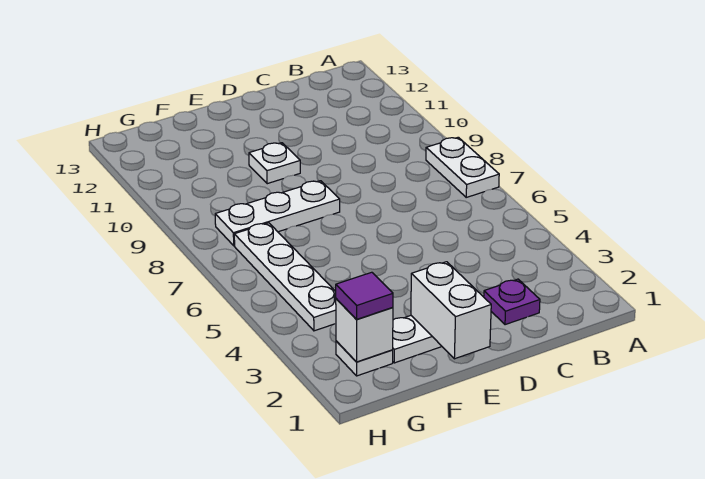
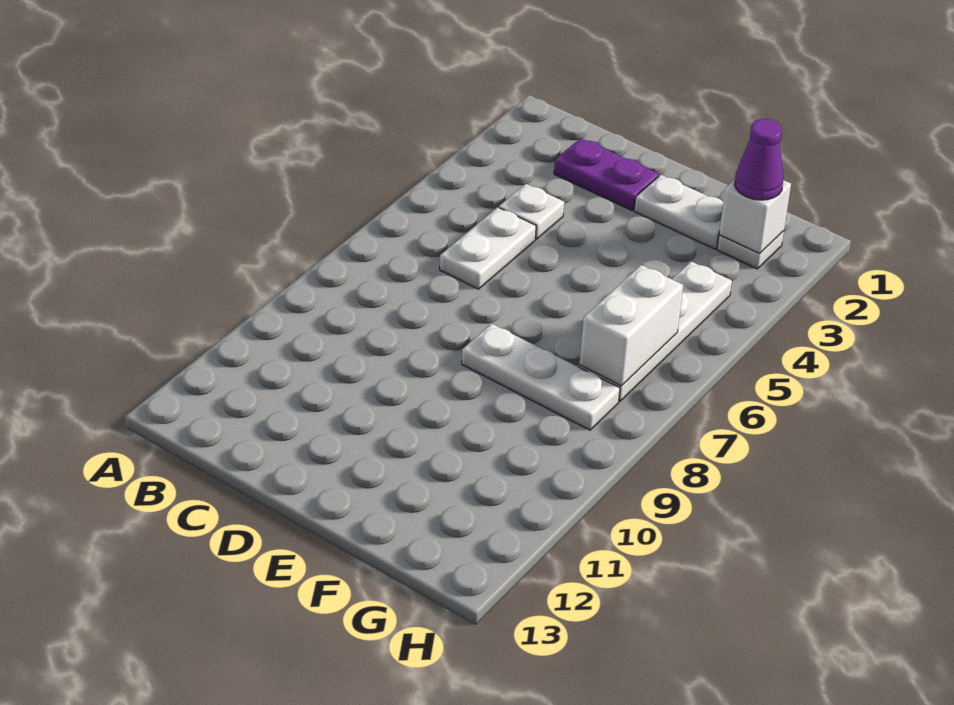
white 1x2 plate [426,137,499,197] -> white 1x2 plate moved to [440,207,536,289]
purple 1x1 plate [484,279,540,325] -> purple 1x2 plate [554,138,659,210]
white 1x2 brick [411,262,491,359] -> white 1x2 brick moved to [579,265,683,386]
white 1x1 plate [249,143,300,184] -> white 1x1 plate moved to [499,184,564,239]
purple 1x1 tile [336,272,393,319] -> purple 1x1 cone [734,119,784,200]

